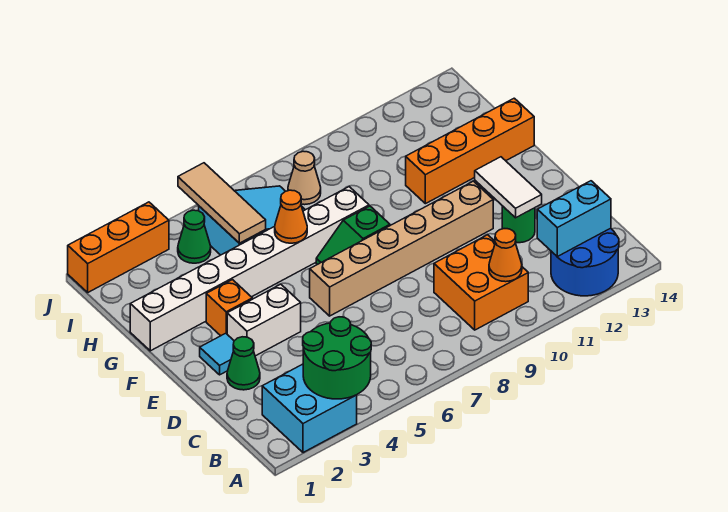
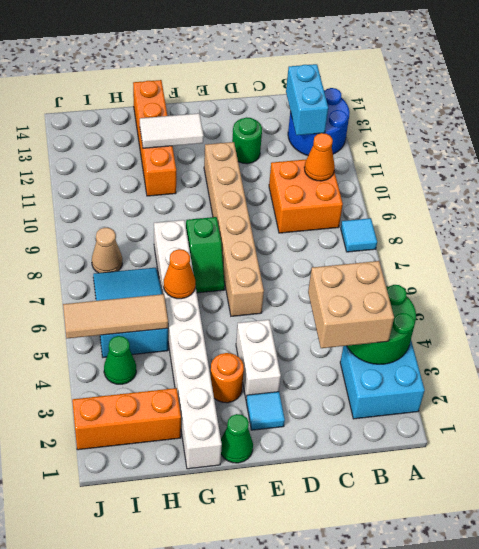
none -> cyan 1x1 tile [341,218,377,252]
none -> tan 2x2 brick [308,261,394,348]
green 1x1 cone [227,337,260,390] -> green 1x1 cone moved to [221,414,253,463]
white 1x2 tile [475,157,542,218] -> white 1x2 tile moved to [140,113,204,148]
orange 1x1 brick [206,280,252,336] -> orange 1x1 round brick [210,353,244,403]
orange 1x3 brick [68,202,169,292] -> orange 1x3 brick turned to [72,388,181,450]

